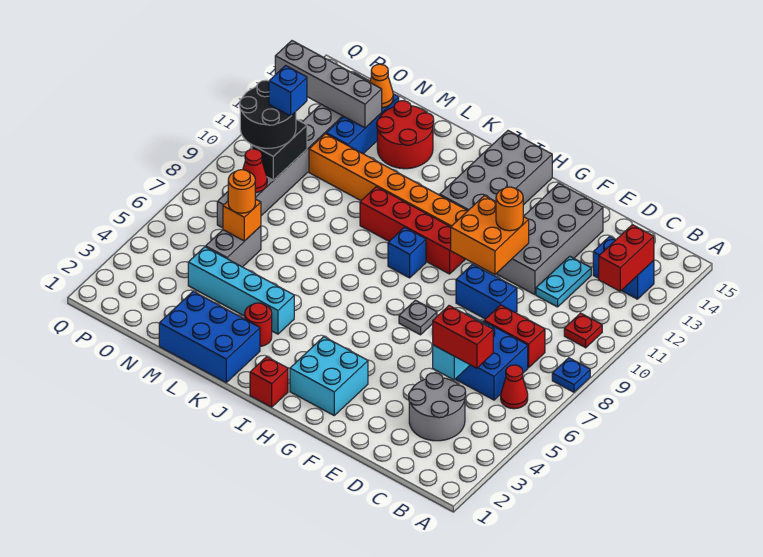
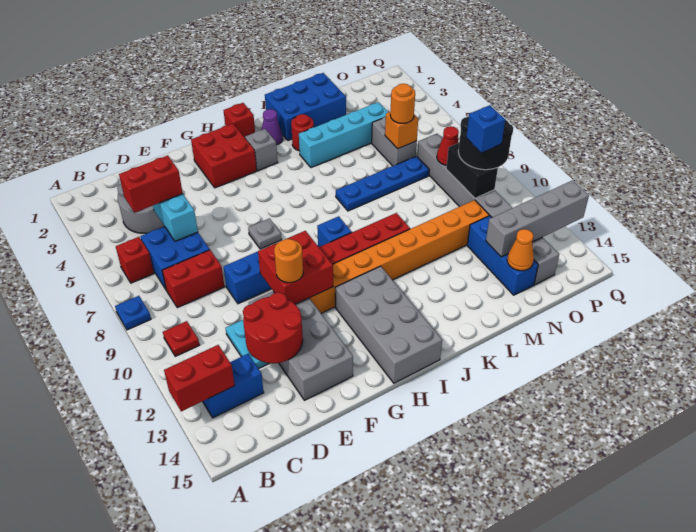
red 1x1 cone [501,365,528,409] -> red 1x1 brick [116,237,154,283]
red 1x2 brick [599,225,654,291] -> red 1x2 brick turned to [164,345,235,411]
orange 2x2 brick [451,196,529,274] -> red 2x2 brick [258,231,333,304]
cyan 2x2 brick [290,337,368,415] -> red 2x2 brick [191,124,257,188]
none -> grey 1x1 brick [245,129,278,170]
none -> purple 1x1 cone [262,109,283,145]
none -> blue 1x4 plate [336,156,429,211]
red 2x2 round brick [377,101,434,169] -> red 2x2 round brick moved to [243,292,303,363]

